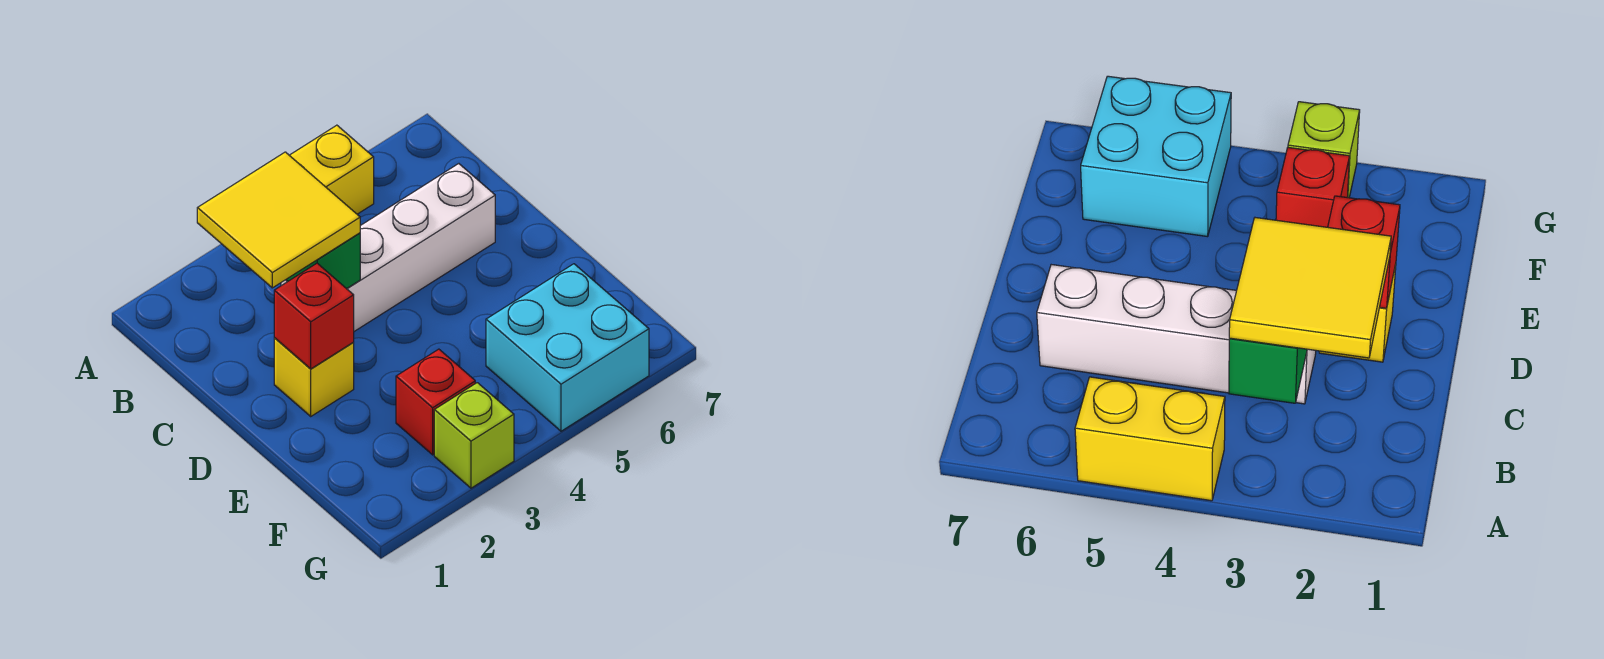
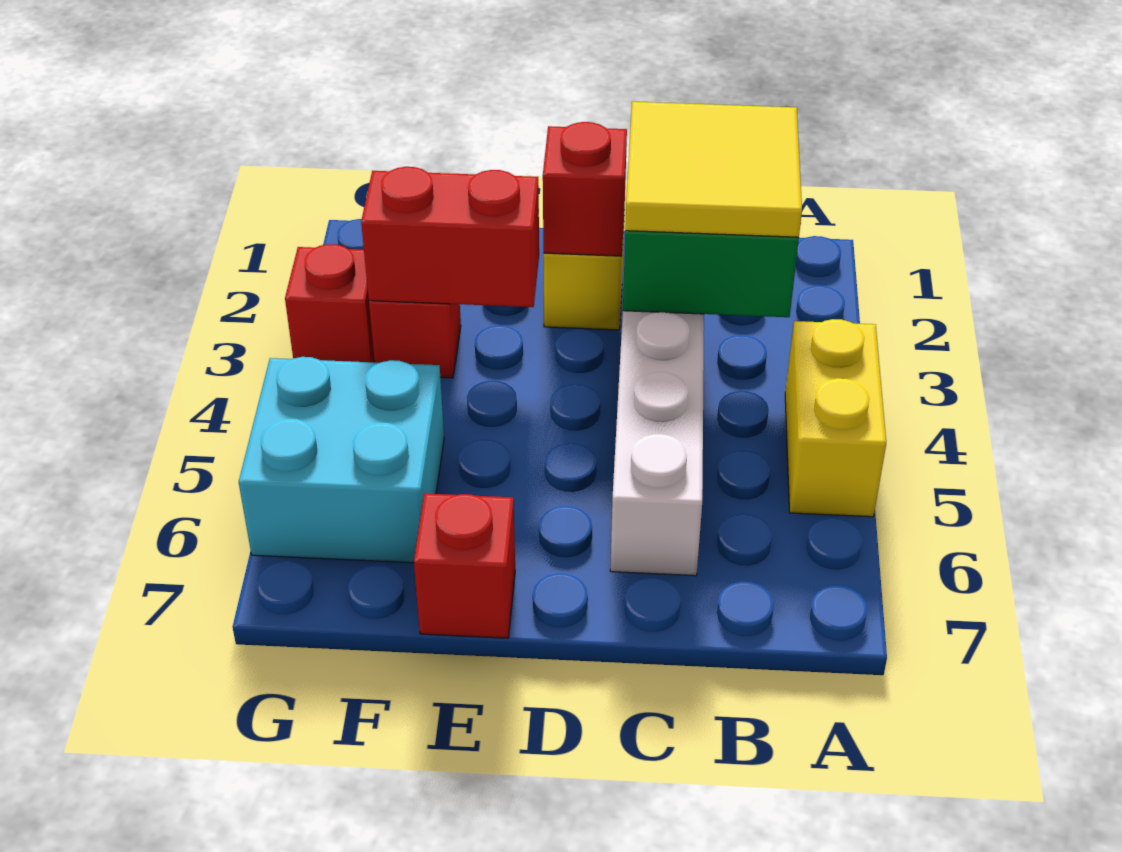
none -> red 1x2 brick [361,167,539,307]
none -> red 1x1 brick [414,493,515,638]
lime 1x1 brick [434,383,514,488] -> red 1x1 brick [285,244,375,362]

